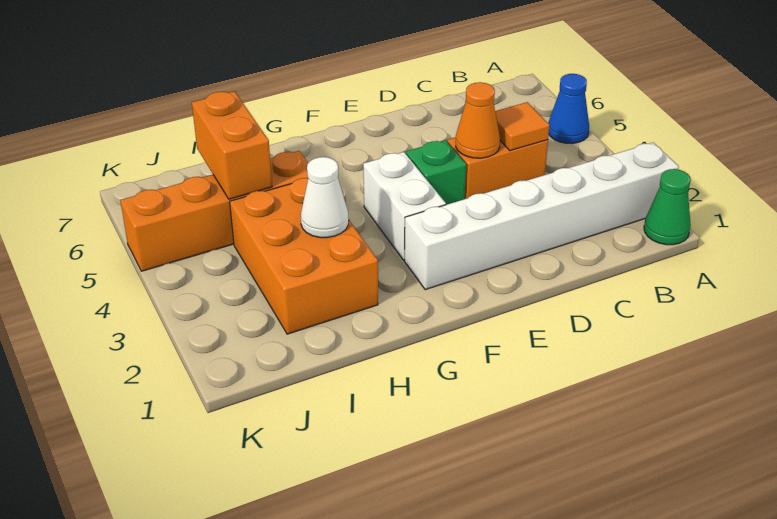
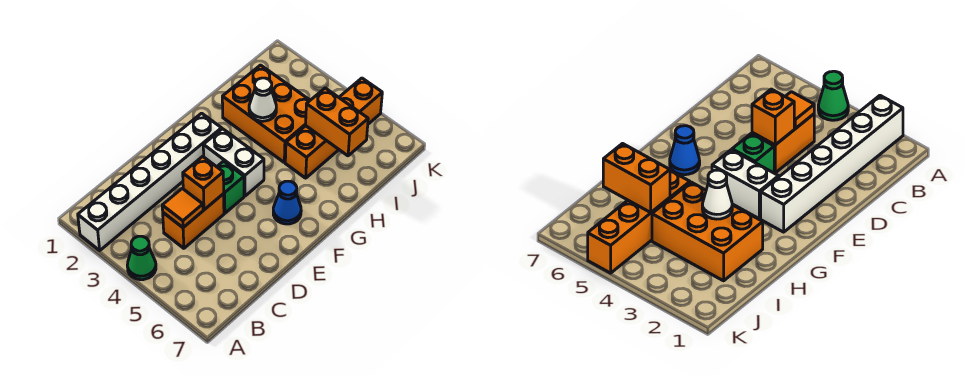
green 1x1 cone [644,169,691,245] -> green 1x1 cone moved to [127,236,156,280]
blue 1x1 cone [548,74,589,143] -> blue 1x1 cone moved to [273,181,301,224]
orange 1x1 cone [456,82,500,158] -> orange 1x1 brick [183,156,224,210]

